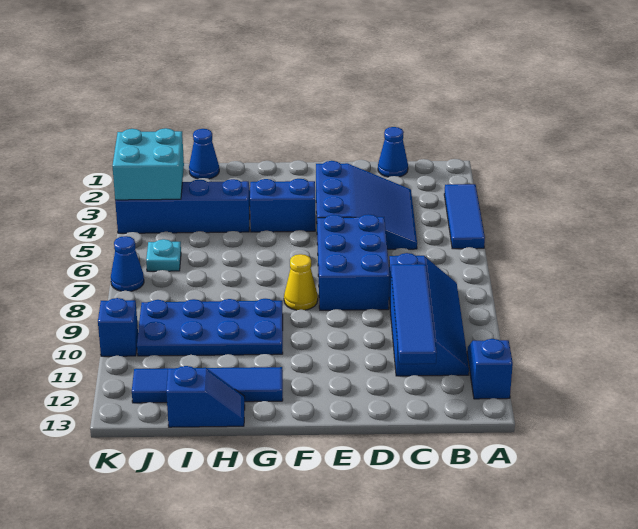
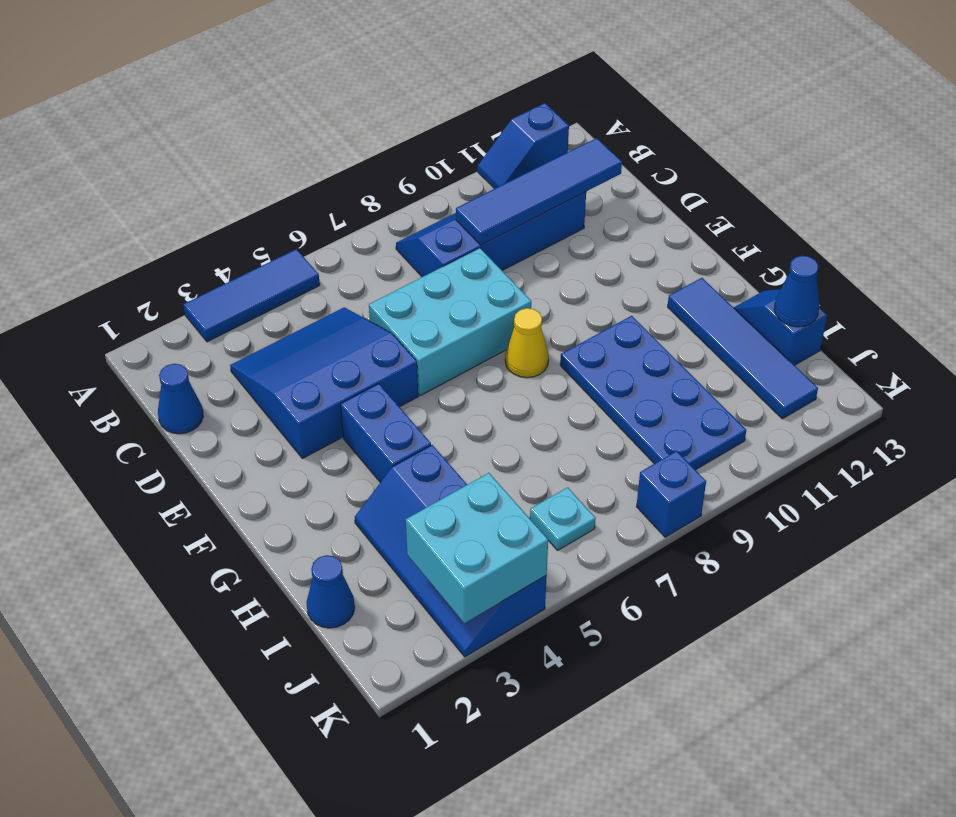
blue 2x3 brick [318,214,390,310] -> cyan 2x3 brick [369,248,531,396]
blue 1x1 cone [111,236,144,291] -> blue 1x1 cone moved to [774,256,820,327]
blue 1x1 brick [98,298,138,356] -> blue 1x1 brick moved to [636,451,706,537]

